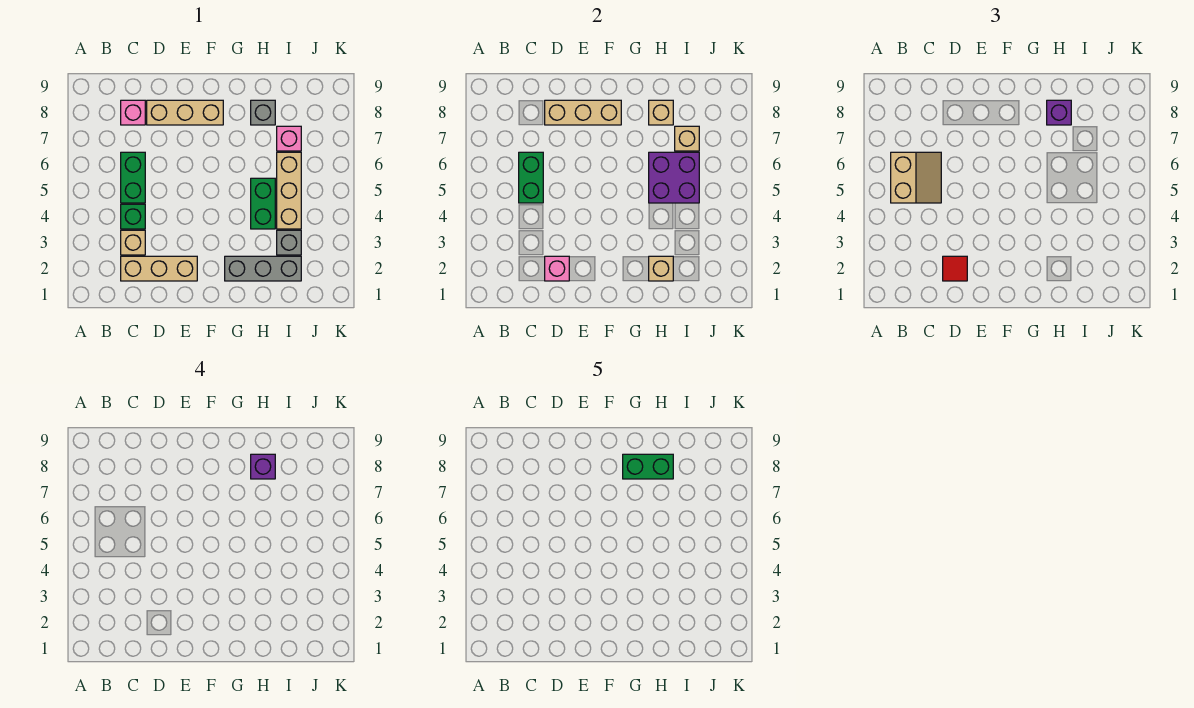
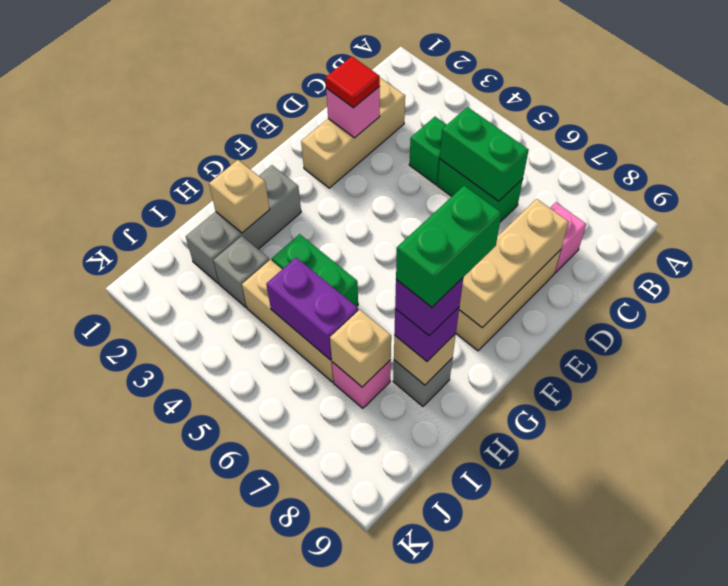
tan 2x2 slope [891,152,941,203] -> none
tan 1x1 brick [121,230,145,255] -> none
purple 2x2 brick [649,152,699,203] -> purple 1x2 brick [266,258,358,360]

